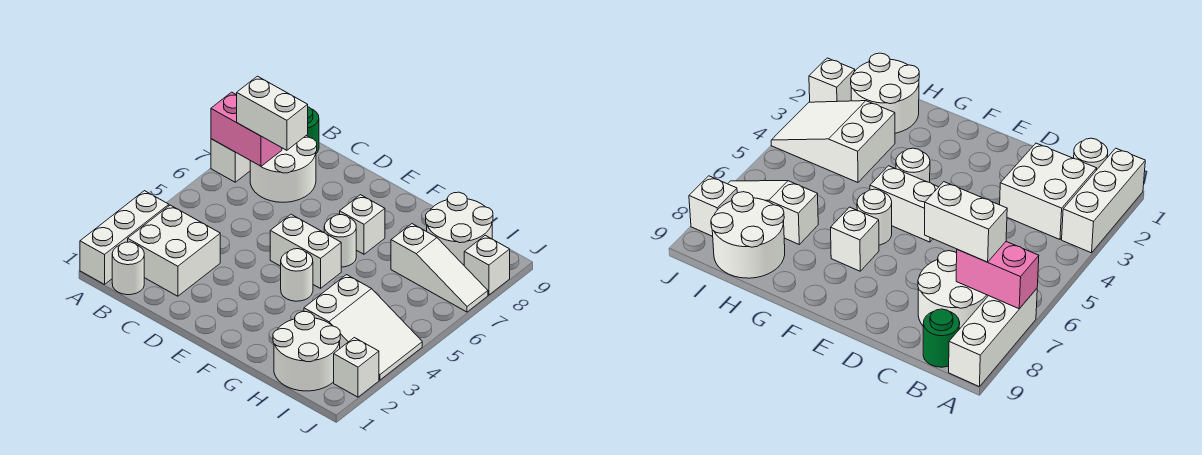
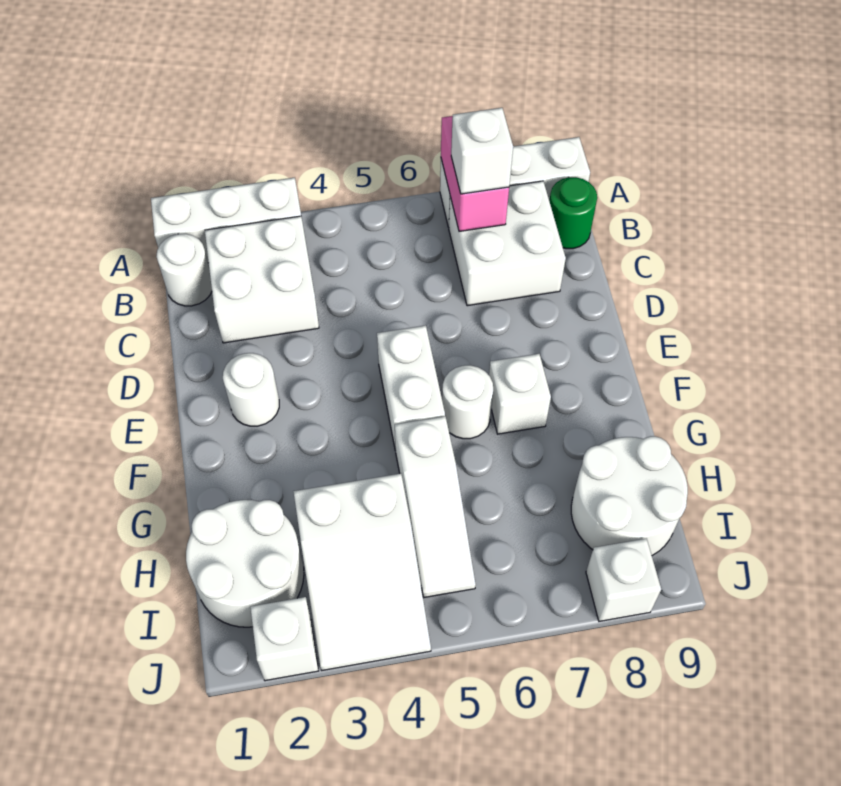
white 2x2 round brick [250,135,317,202] -> white 2x2 brick [449,181,566,306]
white 1x2 brick [237,76,308,150] -> white 1x1 brick [451,108,513,194]
white 1x1 round brick [281,249,313,301] -> white 1x1 round brick moved to [223,353,279,426]
white 1x3 slope [391,224,488,312] -> white 1x3 slope moved to [395,416,476,597]

